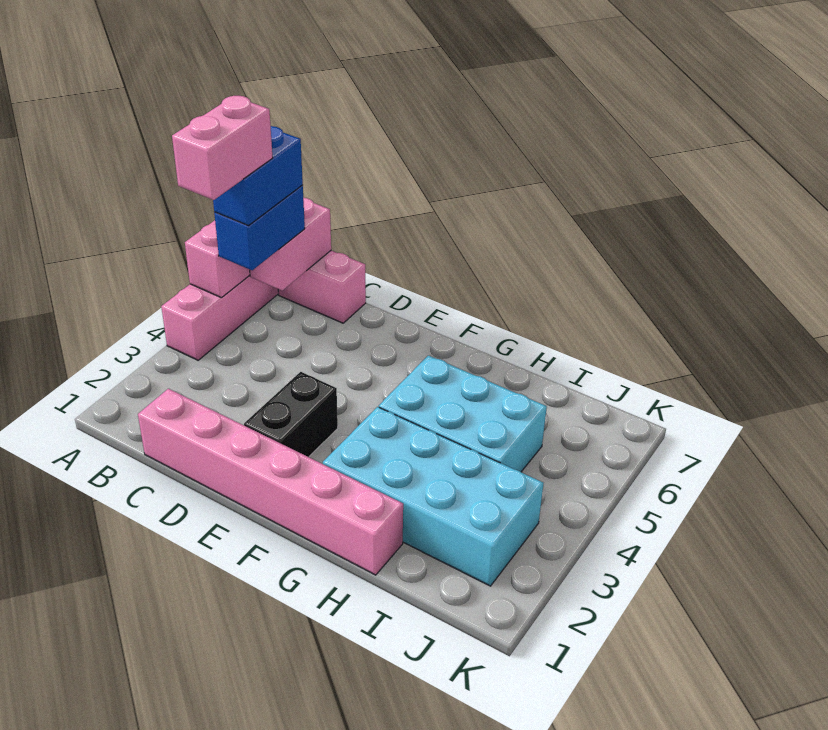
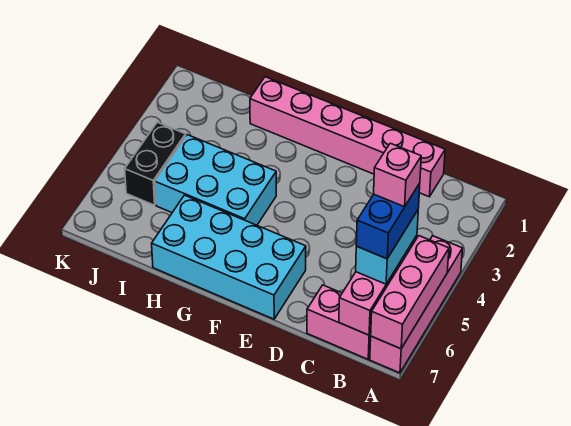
pink 1x2 brick [172,96,273,200] -> pink 1x1 brick [374,143,421,207]
blue 1x2 brick [214,185,305,270] -> cyan 1x2 brick [356,210,418,284]
black 1x2 brick [244,372,338,457] -> black 1x2 brick moved to [125,122,186,205]
cyan 2x4 brick [323,407,544,586] -> cyan 2x4 brick moved to [152,195,306,319]

